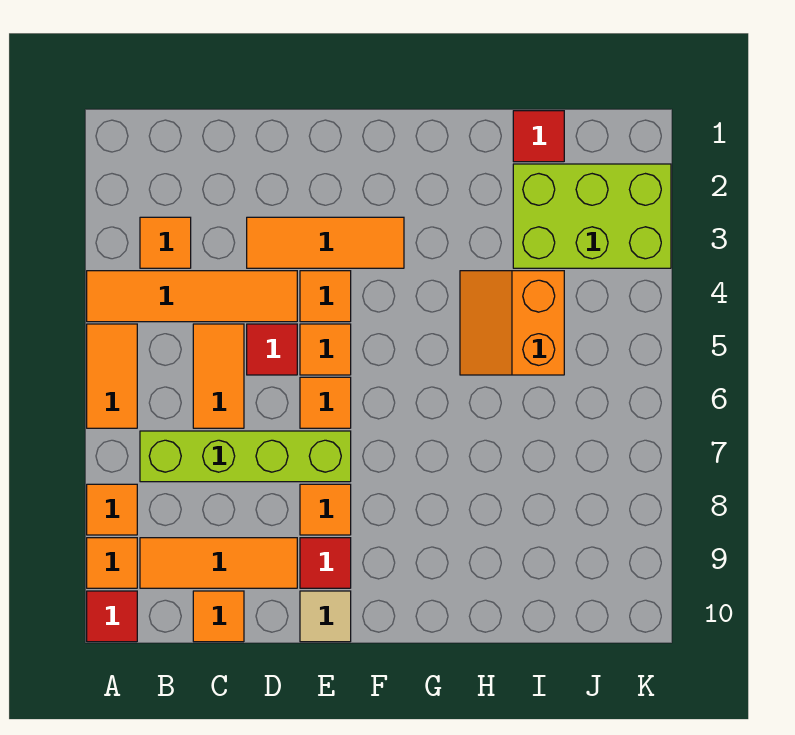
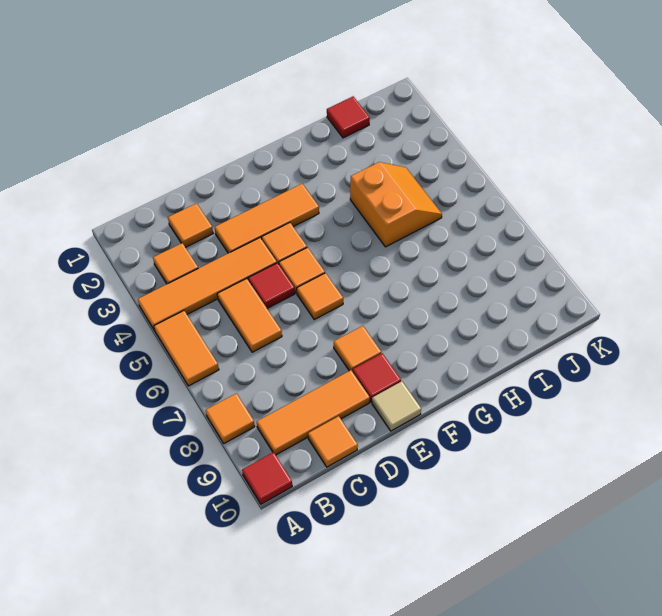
orange 1x1 tile [87,538,137,588] -> orange 1x1 tile moved to [168,203,213,247]
lime 1x4 brick [140,431,351,482] -> none
orange 2x2 slope [460,271,564,375] -> orange 2x2 slope turned to [350,162,442,247]
lime 2x3 brick [513,164,671,268] -> none

